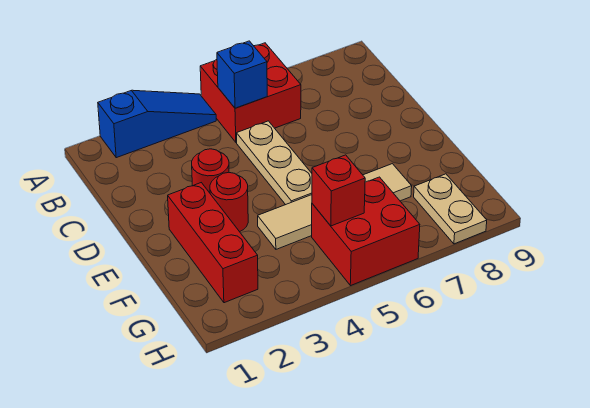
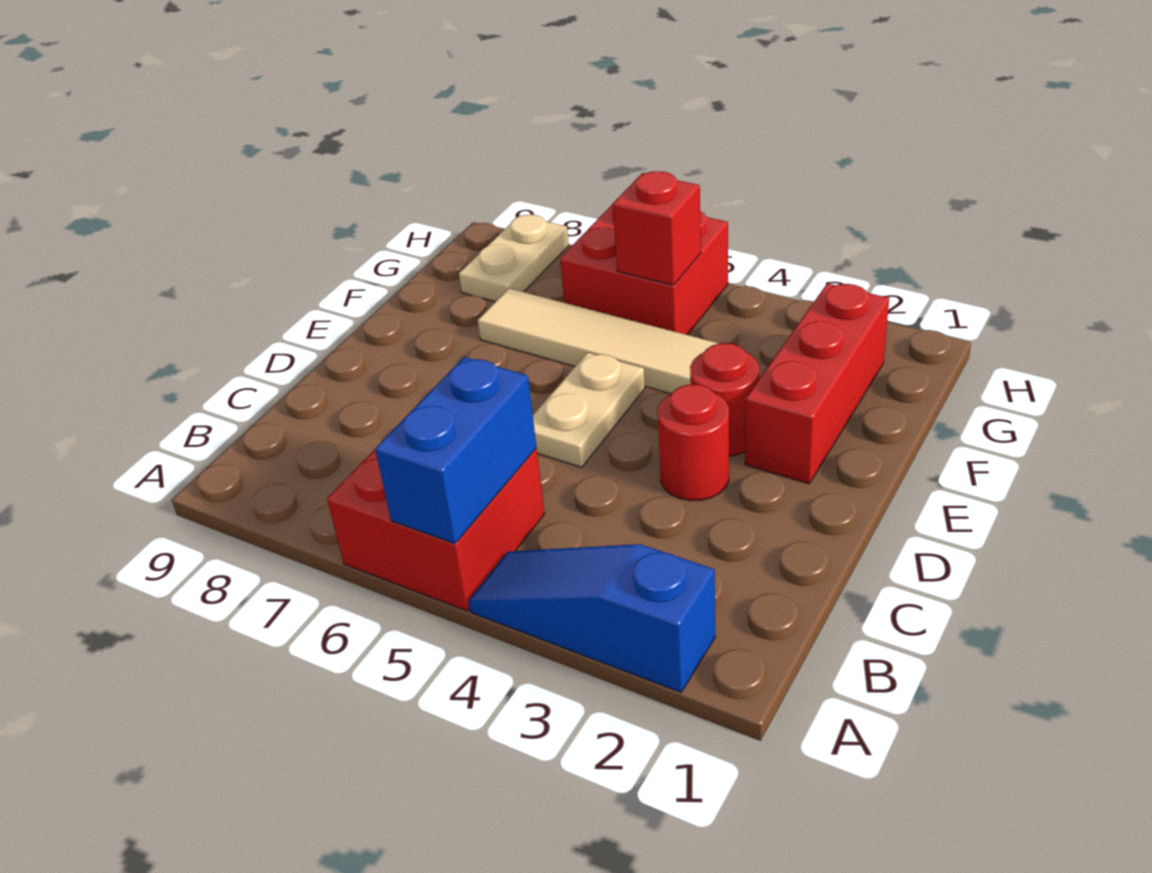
blue 1x1 brick [217,41,267,108] -> blue 1x2 brick [375,357,537,544]
tan 1x3 plate [237,121,312,205] -> tan 1x2 plate [533,353,645,467]

